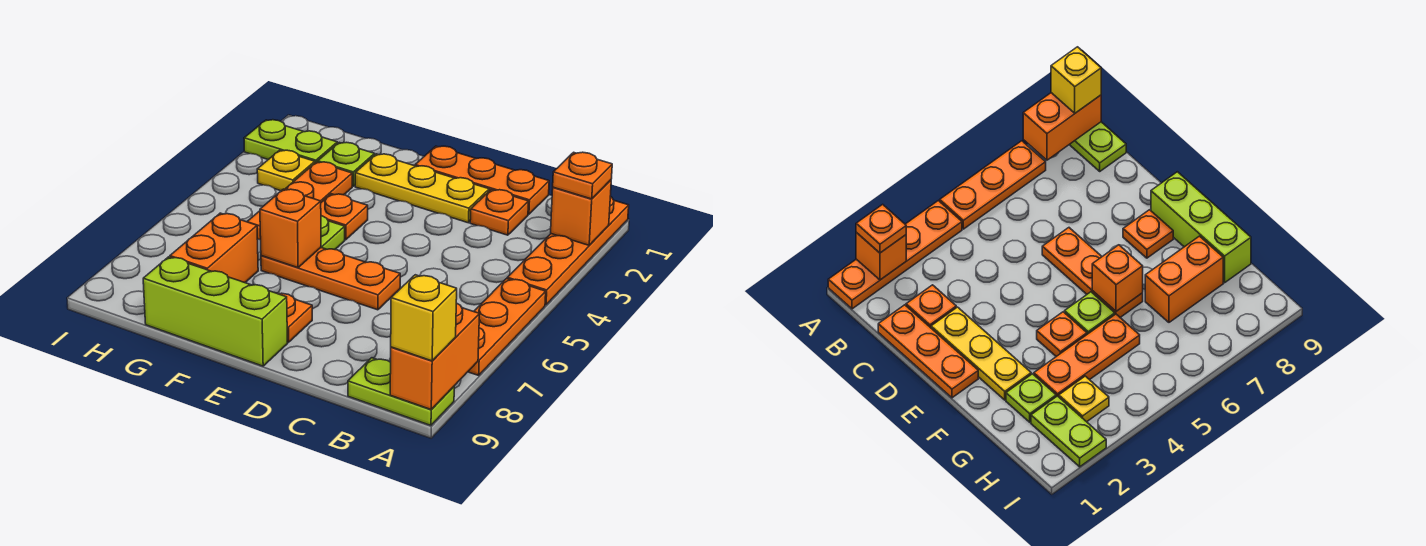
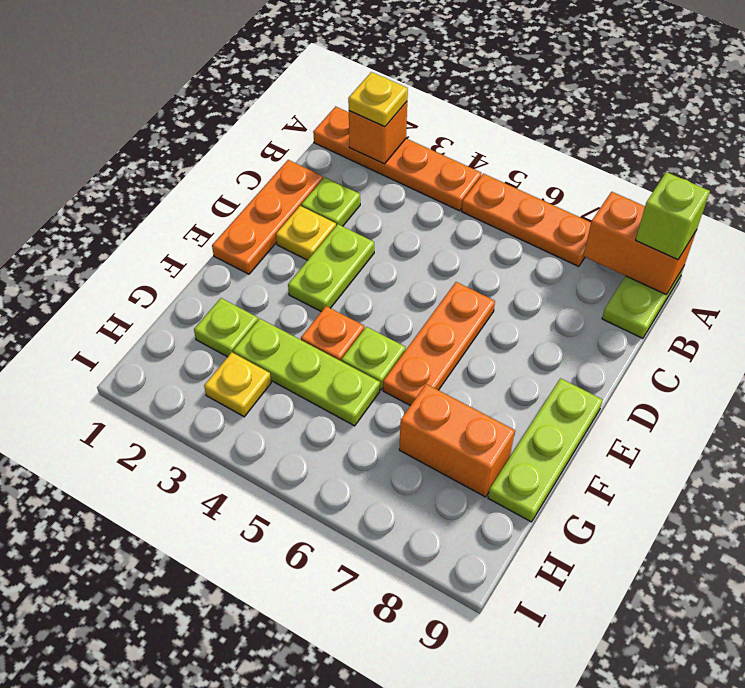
orange 1x1 plate [553,152,612,199] -> yellow 1x1 plate [348,72,408,127]
yellow 1x1 brick [391,275,457,361] -> lime 1x1 brick [636,172,710,260]
orange 1x1 plate [470,189,529,235] -> lime 1x1 plate [301,177,360,226]
yellow 1x3 plate [355,154,489,223] -> yellow 1x1 plate [276,206,336,260]
orange 1x1 plate [277,293,312,342] -> none
lime 1x3 brick [143,257,288,366] -> lime 1x3 plate [488,378,602,522]
orange 1x1 brick [260,189,321,268] -> none
orange 1x3 plate [247,162,352,240] -> lime 1x3 plate [233,319,380,426]
lime 1x2 plate [244,120,337,163] -> lime 1x2 plate moved to [288,224,374,312]

